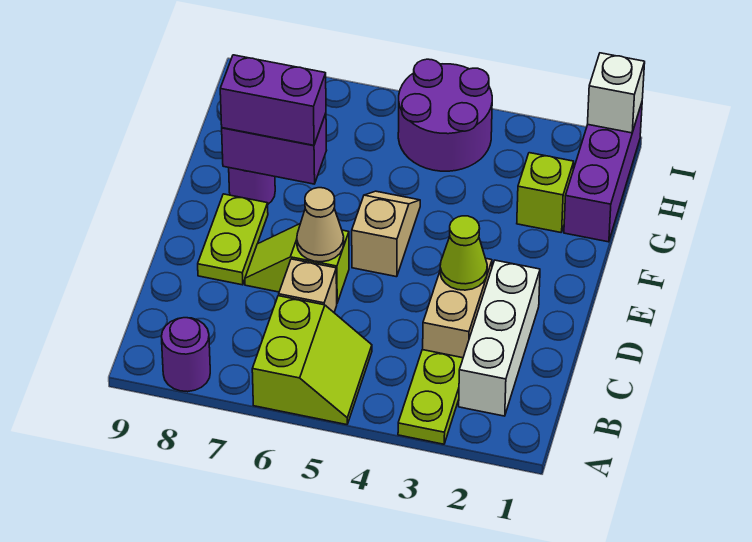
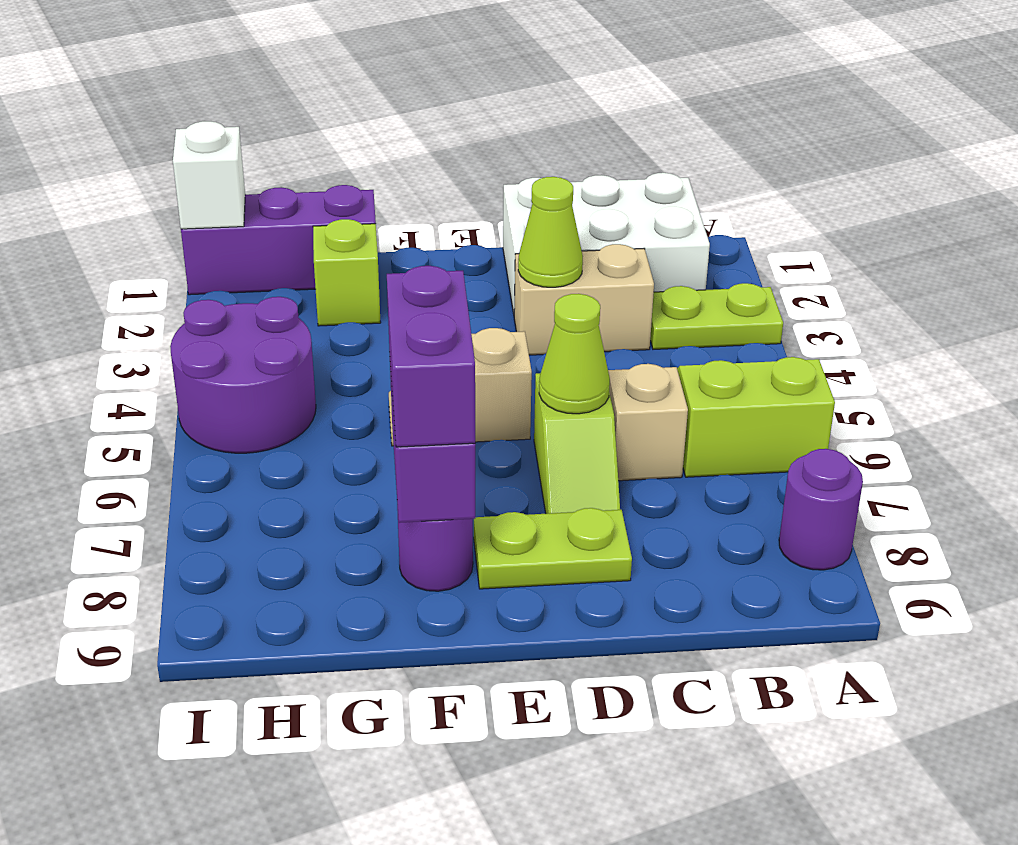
white 1x3 brick [459,260,540,416] -> white 2x3 brick [503,173,710,314]
tan 1x1 cone [297,188,344,262] -> lime 1x1 cone [539,294,610,414]

